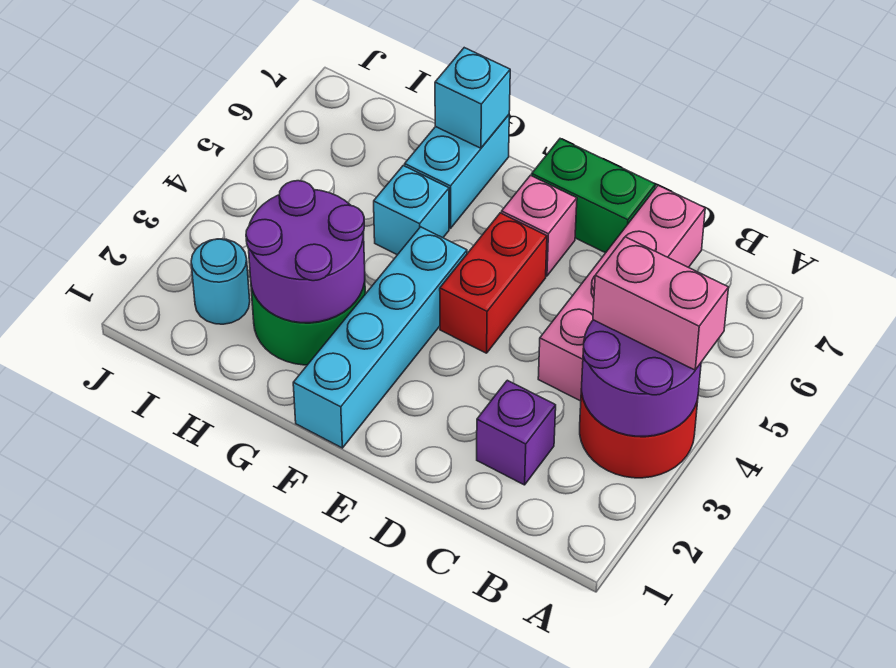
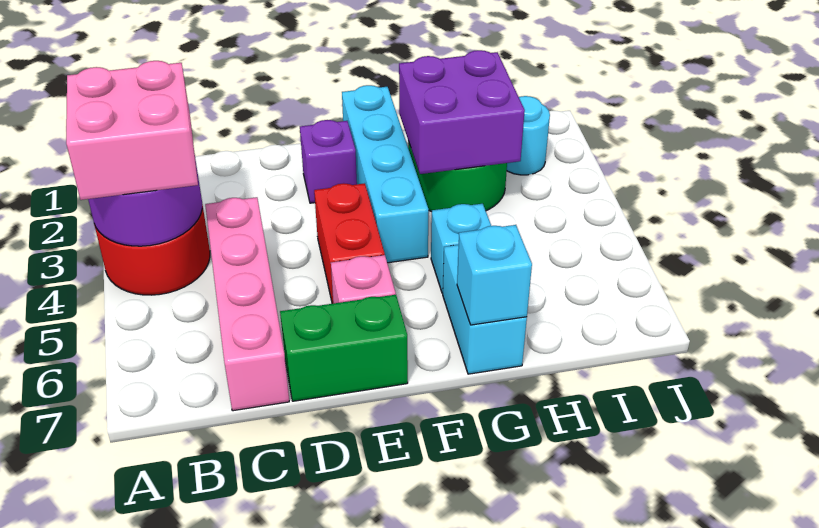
pink 1x2 brick [593,237,728,370] -> pink 2x2 brick [66,61,198,200]
purple 1x1 brick [477,380,556,485] -> purple 1x1 brick moved to [300,120,357,203]
purple 2x2 round brick [246,181,365,323] -> purple 2x2 brick [399,50,525,174]

